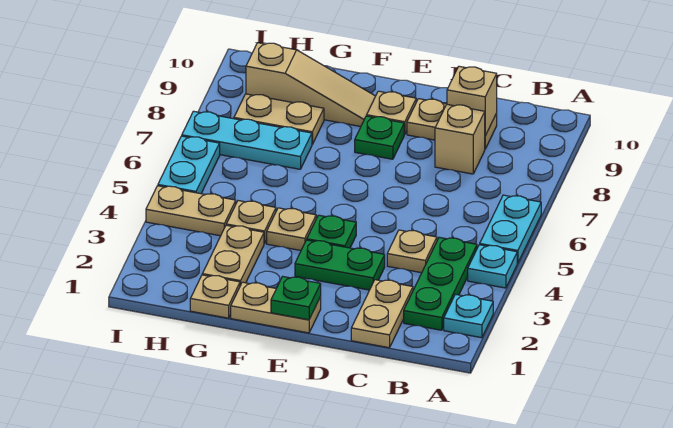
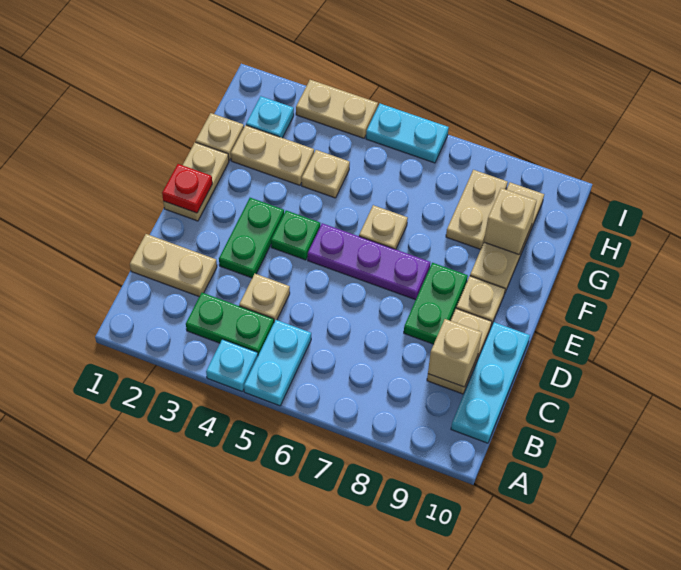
cyan 1x1 plate [444,294,493,338] -> cyan 1x1 plate moved to [246,96,294,138]
cyan 1x2 plate [480,195,541,263] -> cyan 1x2 plate turned to [244,320,311,406]
green 1x3 plate [404,237,477,330] -> green 1x2 plate [186,293,274,355]
tan 1x1 brick [435,104,485,174] -> tan 1x1 brick moved to [484,188,537,254]
green 1x1 plate [271,276,321,320] -> red 1x1 plate [162,164,212,213]
none -> purple 1x3 plate [308,223,430,300]
green 1x1 plate [355,116,404,159] -> green 1x2 plate [404,263,468,344]
tan 1x1 plate [267,208,316,250] -> tan 1x1 plate moved to [359,205,408,249]
tan 1x3 slope [246,43,375,126] -> tan 1x3 plate [470,182,544,294]
cyan 1x3 plate [182,111,312,169] -> cyan 1x3 plate moved to [451,322,530,443]
tan 1x2 plate [146,186,236,236] -> tan 1x2 plate turned to [296,80,378,138]

